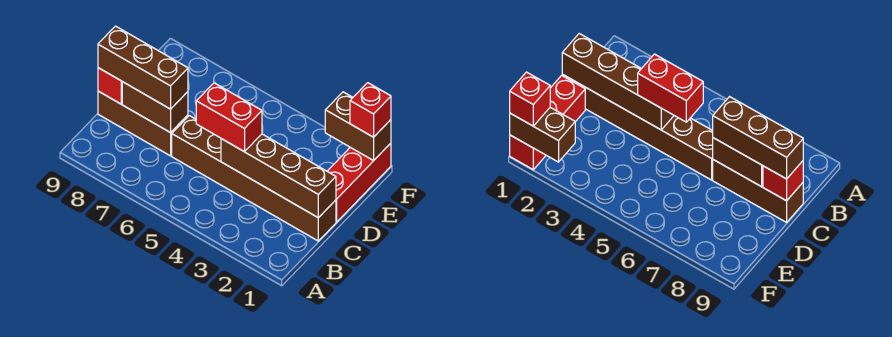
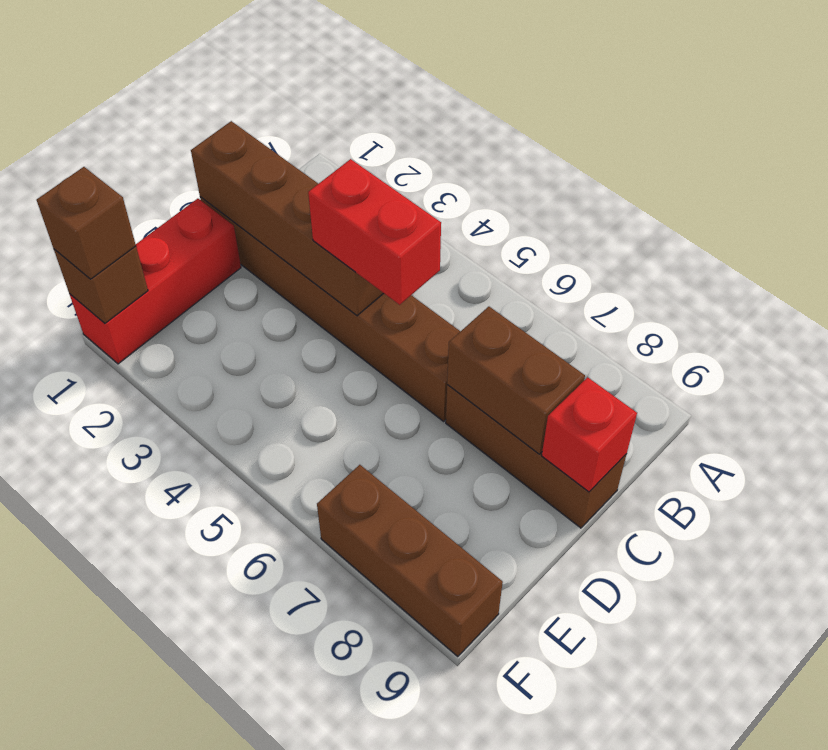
brown 1x3 brick [98,26,188,109] -> brown 1x3 brick moved to [317,465,503,657]
brown 1x2 brick [325,92,391,161] -> brown 1x1 brick [54,246,148,323]
red 1x1 brick [350,83,391,137] -> brown 1x1 brick [37,167,136,279]

